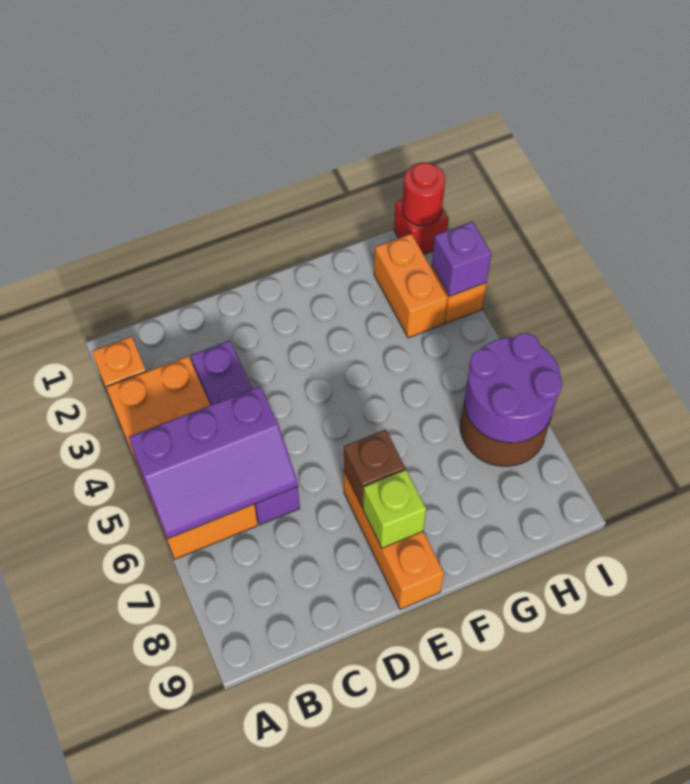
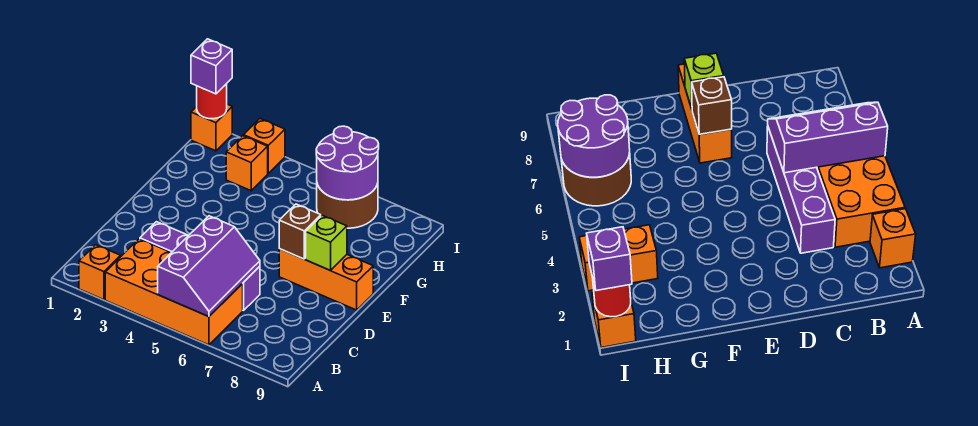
orange 1x2 brick [374,234,448,338] -> orange 1x1 brick [226,136,268,191]
red 1x1 brick [394,199,449,254] -> orange 1x1 brick [191,104,232,151]
purple 1x1 brick [432,222,492,296] -> purple 1x1 brick moved to [191,39,232,94]

